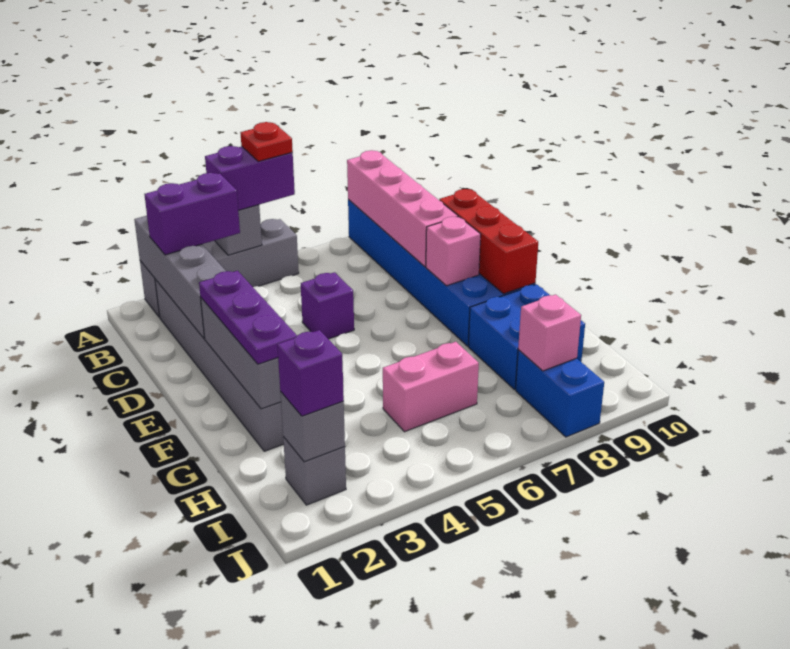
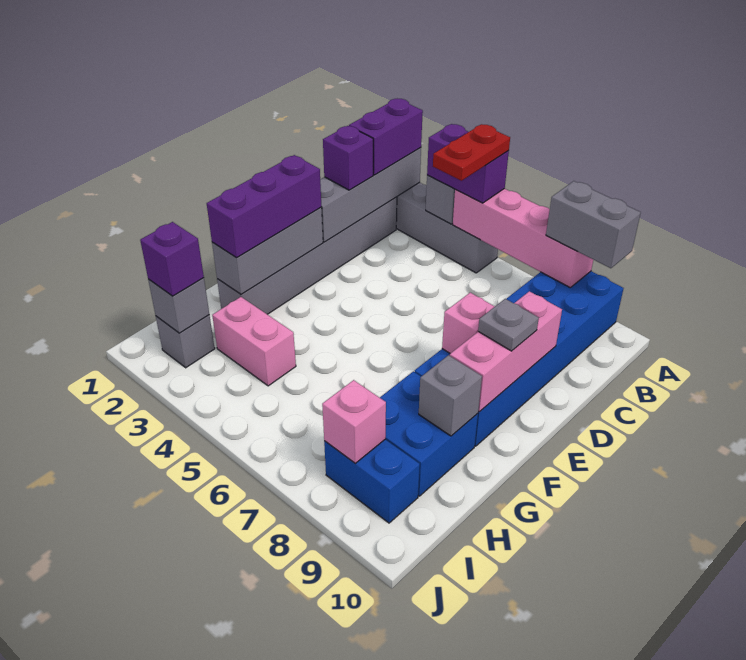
red 1x1 plate [240,122,293,162] -> red 1x2 plate [433,124,510,181]
pink 1x4 brick [347,150,458,267] -> pink 1x4 brick turned to [453,189,593,287]
none -> grey 1x2 brick [546,181,641,268]
purple 1x2 brick [144,173,240,255] -> purple 1x2 brick turned to [349,99,423,175]
purple 1x1 brick [301,272,354,339] -> purple 1x1 brick moved to [323,126,373,190]
red 1x3 brick [439,189,538,294] -> pink 1x3 brick [450,291,562,411]
purple 1x3 plate [199,271,297,364] -> purple 1x3 brick [207,155,321,258]
none -> grey 1x1 plate [478,299,539,351]
none -> grey 1x1 brick [419,355,482,436]
pink 1x2 brick [383,342,479,432] -> pink 1x2 brick moved to [212,297,296,386]
blue 1x2 brick [516,350,604,437] -> blue 1x2 brick turned to [324,439,420,523]

